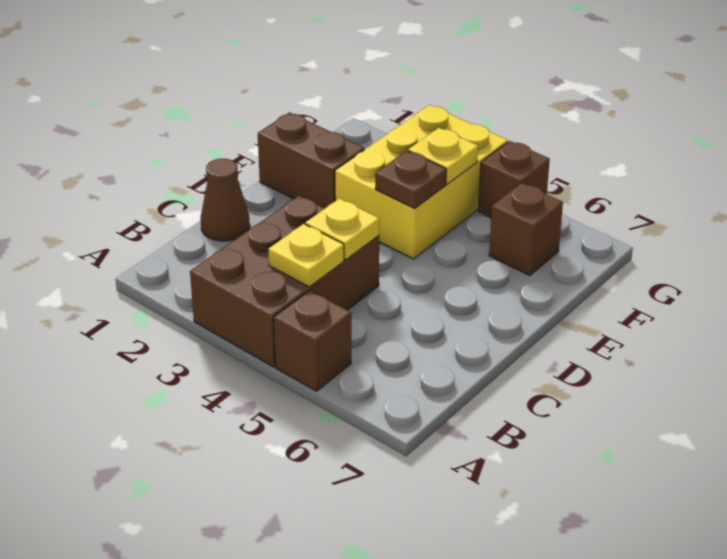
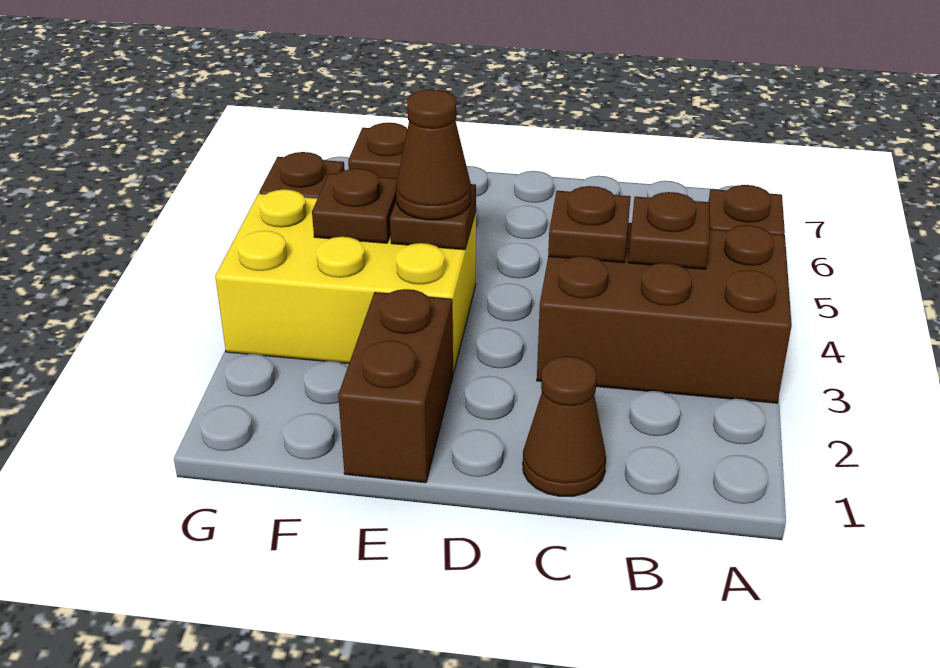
yellow 1x1 plate [268,224,344,287] -> brown 1x1 plate [628,192,710,269]
yellow 1x1 plate [305,198,379,260] -> brown 1x1 plate [548,186,631,263]
none -> brown 1x1 cone [396,90,471,220]
yellow 1x1 plate [408,128,478,184] -> brown 1x1 plate [312,169,397,243]

